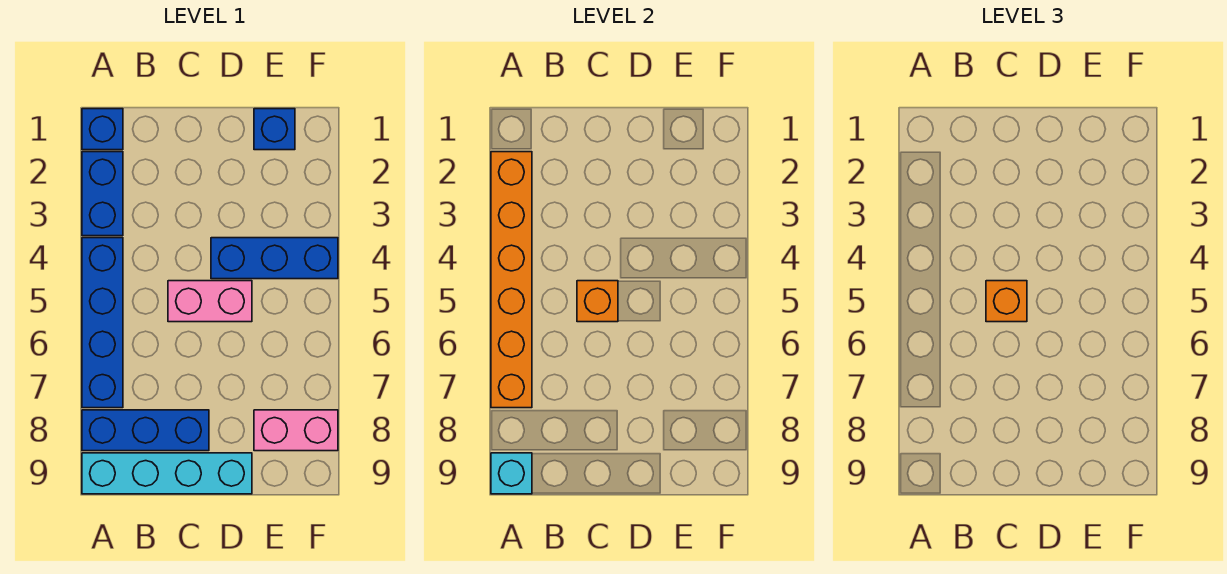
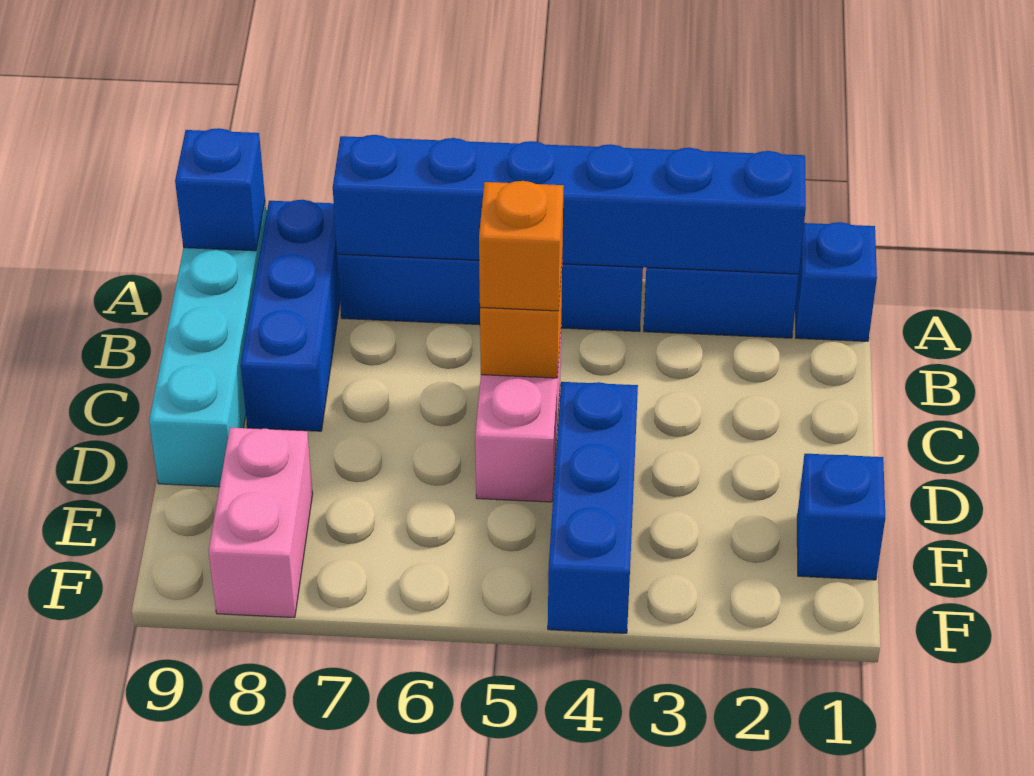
orange 1x6 brick [491,152,532,408] -> blue 1x6 brick [333,135,806,274]
cyan 1x1 brick [491,453,532,494] -> blue 1x1 brick [175,128,265,251]

